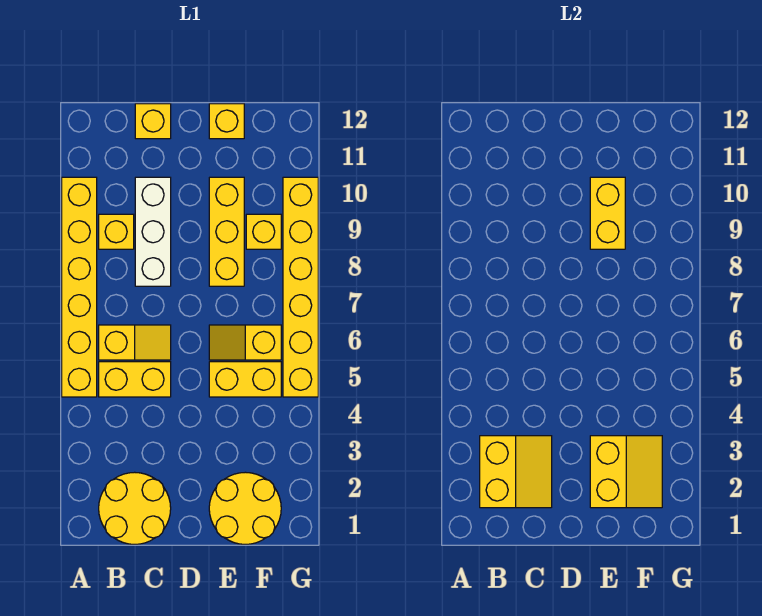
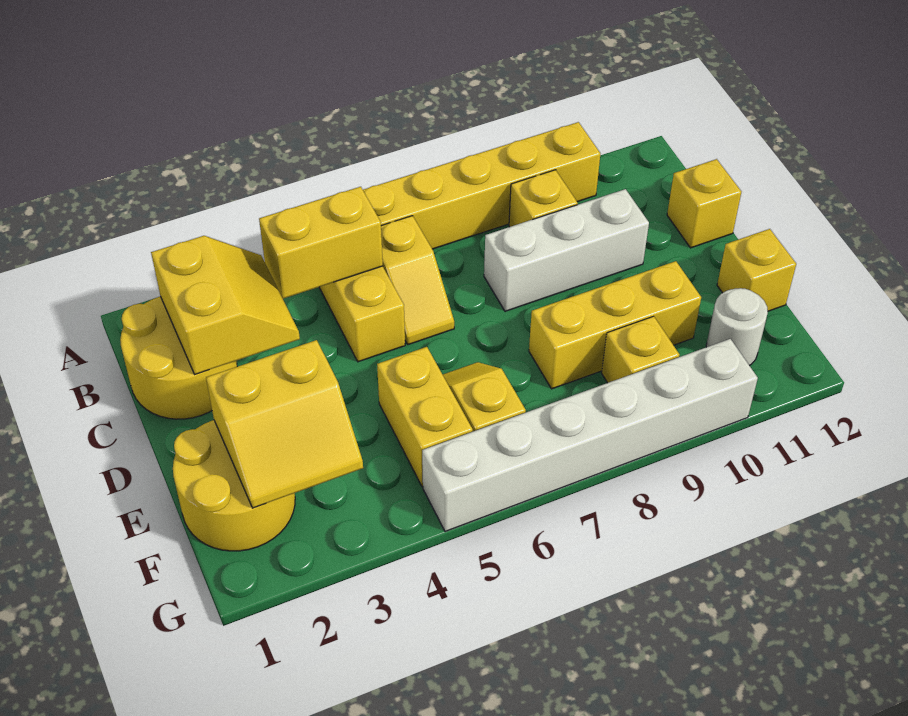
yellow 2x2 slope [480,436,552,508] -> yellow 2x2 slope turned to [151,236,300,374]
yellow 1x2 brick [590,177,625,249] -> yellow 1x2 brick moved to [259,187,383,299]
none -> white 1x1 round brick [706,288,768,366]
yellow 1x6 brick [283,177,318,397] -> white 1x6 brick [422,339,758,531]

